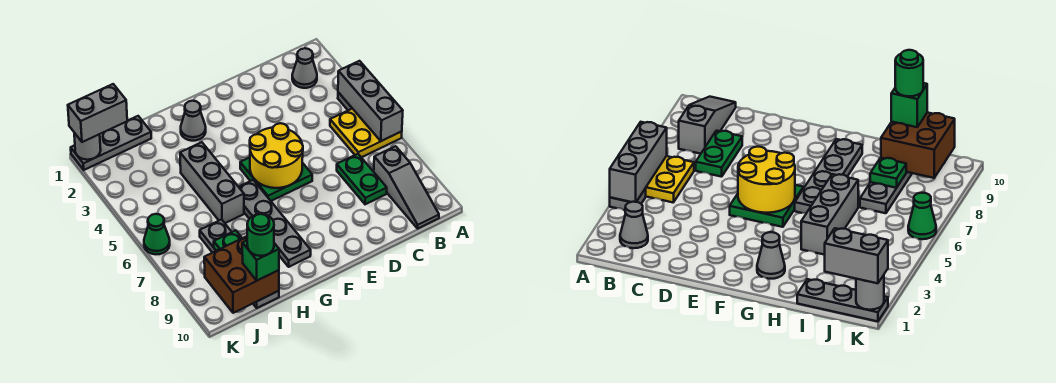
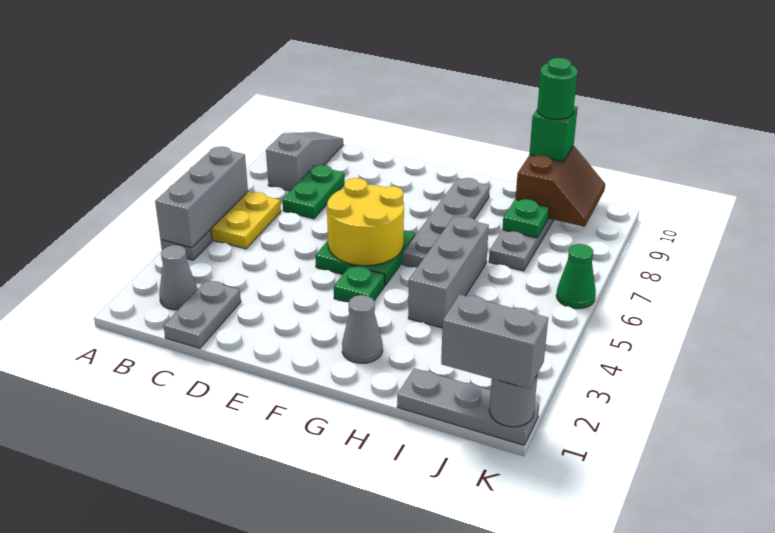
none -> grey 1x2 plate [164,280,241,348]
none -> green 1x1 plate [334,265,385,303]
brown 2x2 brick [204,236,279,313] -> brown 2x2 slope [516,146,605,227]

